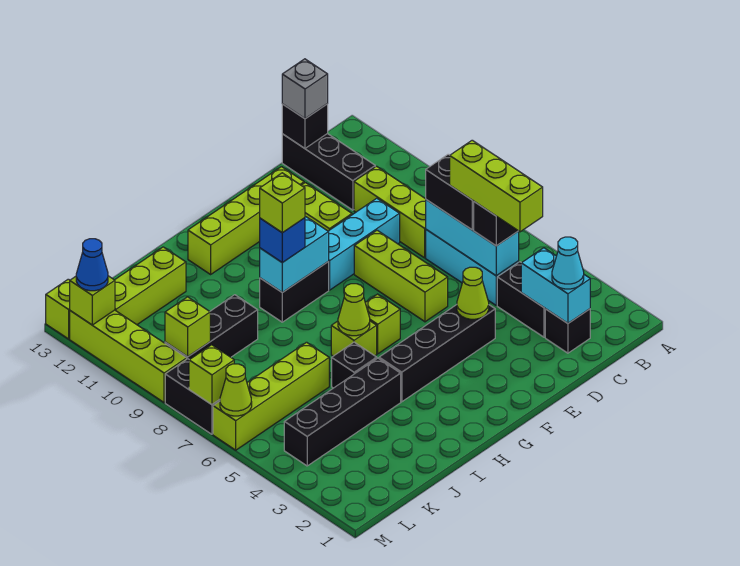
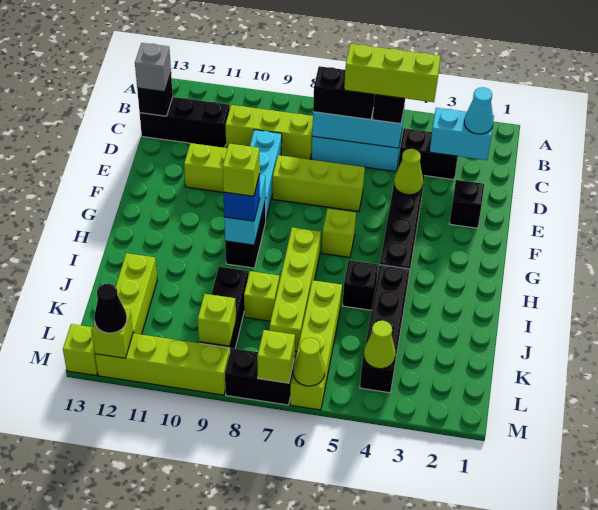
black 1x1 brick [545,309,590,353] -> black 1x1 brick moved to [449,180,484,228]
lime 1x4 brick [188,167,304,274] -> lime 1x4 brick moved to [270,227,321,351]
lime 1x1 brick [331,321,377,356] -> lime 1x1 brick moved to [244,271,279,321]
lime 1x1 cone [338,284,370,336] -> lime 1x1 cone moved to [364,321,396,369]
blue 1x1 cone [76,239,108,291] -> black 1x1 cone [94,284,127,333]

